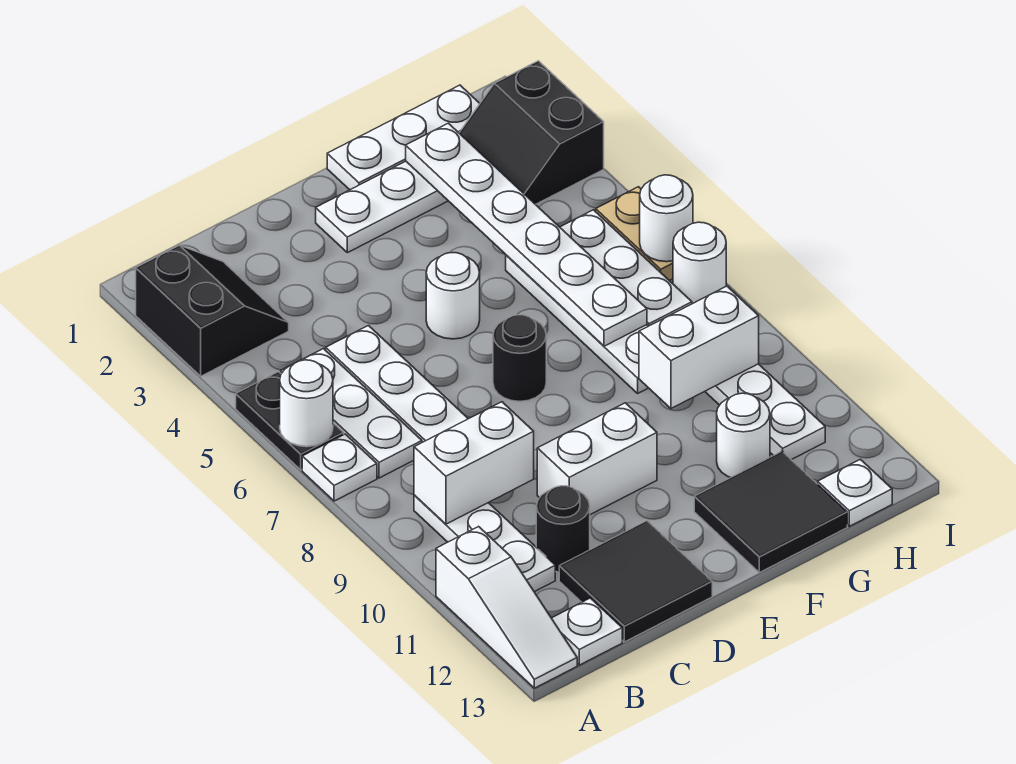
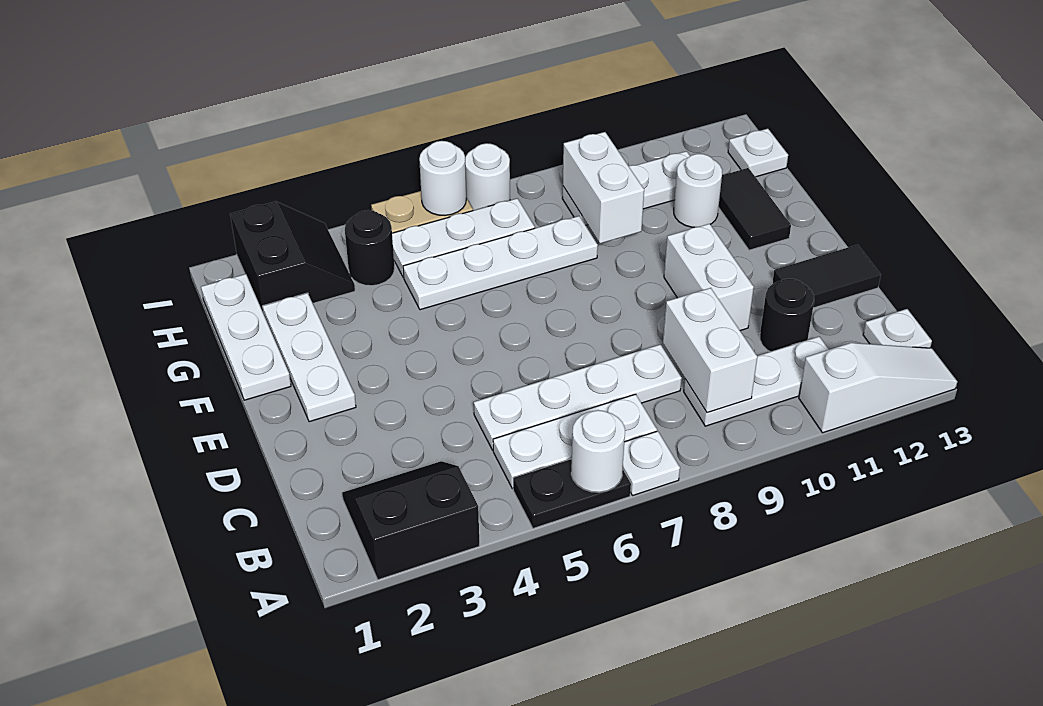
black 2x2 tile [559,521,712,642] -> black 1x2 tile [772,245,881,308]
white 1x1 round brick [426,253,480,339] -> none
black 1x1 round brick [493,315,546,401] -> black 1x1 round brick moved to [345,210,395,286]
black 2x2 tile [694,451,847,573] -> black 1x2 tile [719,168,791,250]
white 1x6 plate [406,123,647,346] -> none
black 2x2 slope [459,61,604,205] -> black 2x2 slope turned to [230,201,355,314]

